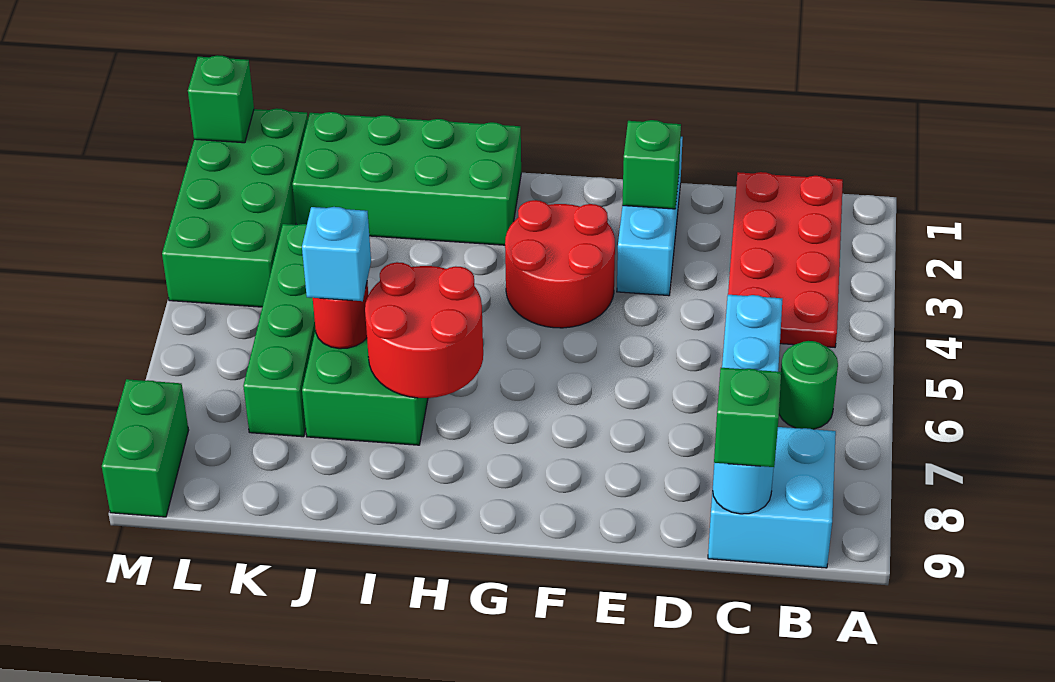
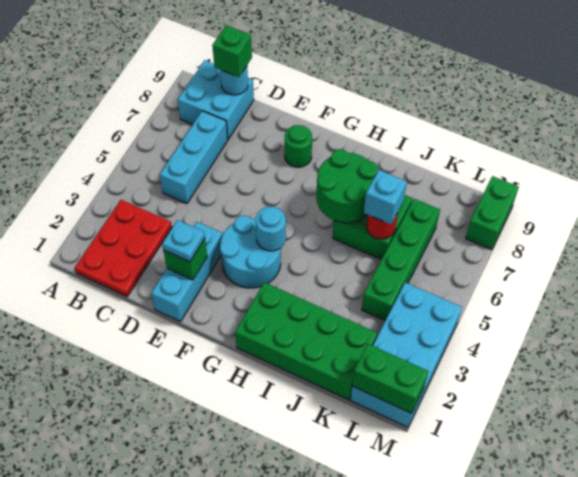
red 2x4 plate [728,172,843,347] -> red 2x3 plate [75,200,172,297]
green 1x1 round brick [779,341,838,429] -> green 1x1 round brick moved to [285,125,312,167]
none -> cyan 1x1 plate [162,220,205,262]
red 2x2 round brick [505,200,615,328] -> cyan 2x2 round brick [220,215,281,288]
none -> cyan 1x1 round brick [256,207,286,251]
red 2x2 round brick [365,262,483,398] -> green 2x2 round brick [316,149,378,223]
green 2x4 brick [162,108,308,307] -> cyan 2x4 brick [350,283,462,427]
green 1x1 brick [188,55,254,143] -> green 1x2 brick [352,344,428,413]

